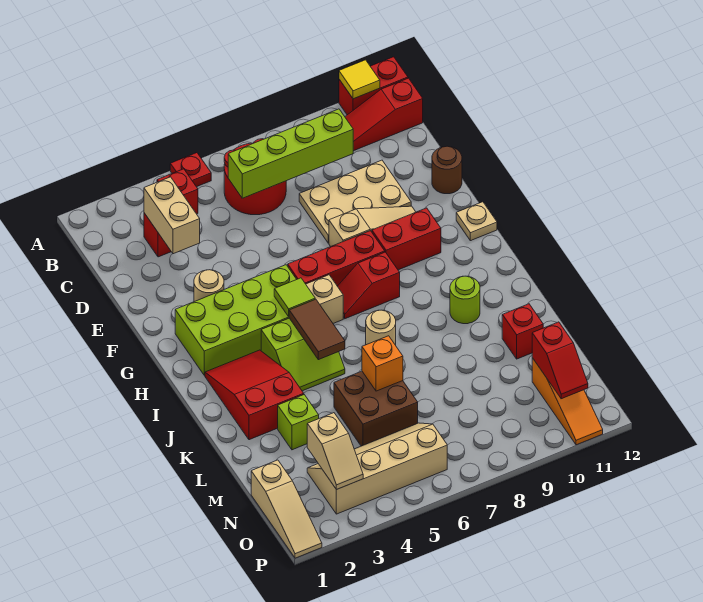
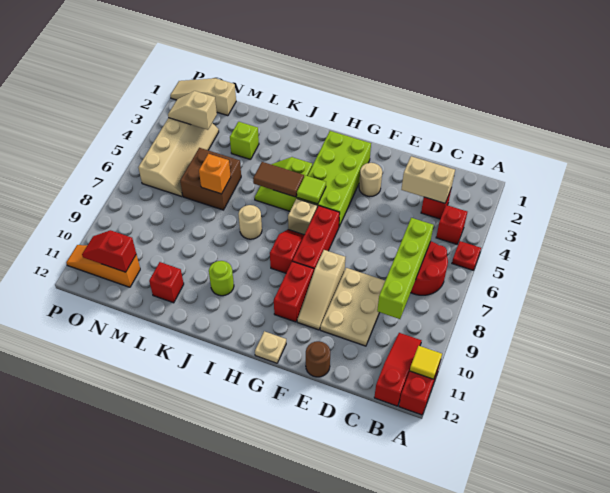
red 2x3 slope [205,350,304,440] -> none

